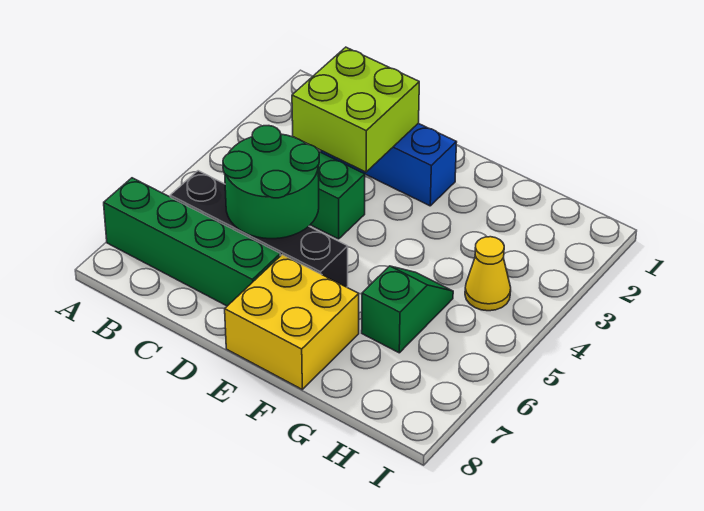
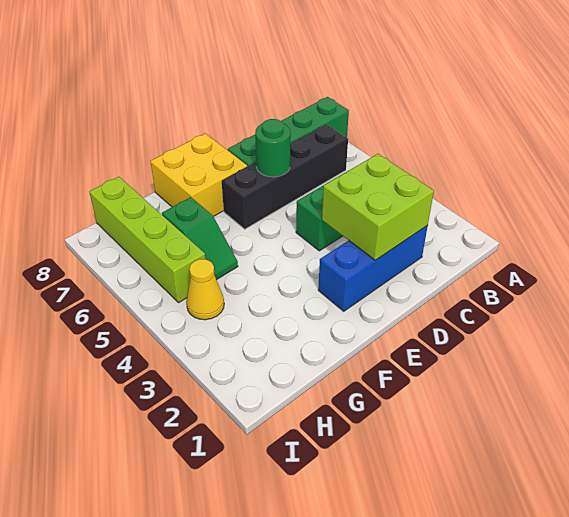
green 2x2 round brick [223,126,319,239] -> green 1x1 round brick [255,119,290,177]
none -> lime 1x4 brick [89,177,205,302]

